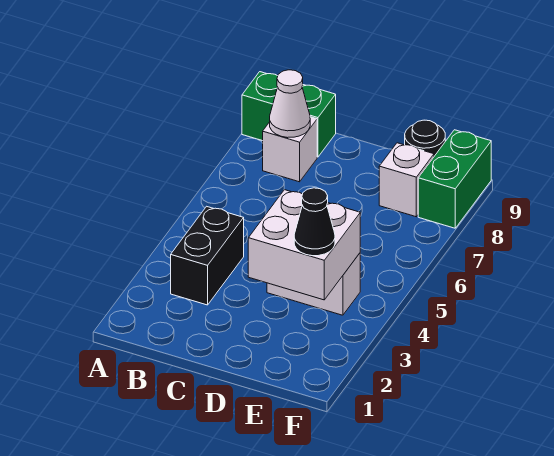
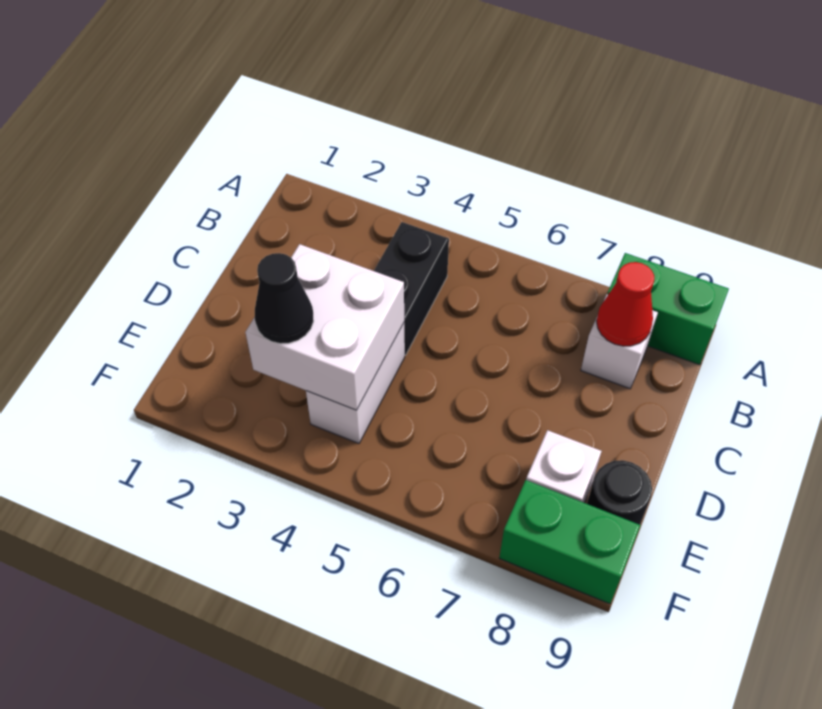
green 1x2 brick [242,72,336,157] -> green 1x2 brick turned to [607,253,729,365]
black 1x2 brick [171,206,244,305] -> black 1x2 brick turned to [374,222,449,355]
white 1x1 cone [270,70,310,138] -> red 1x1 cone [597,262,654,346]

